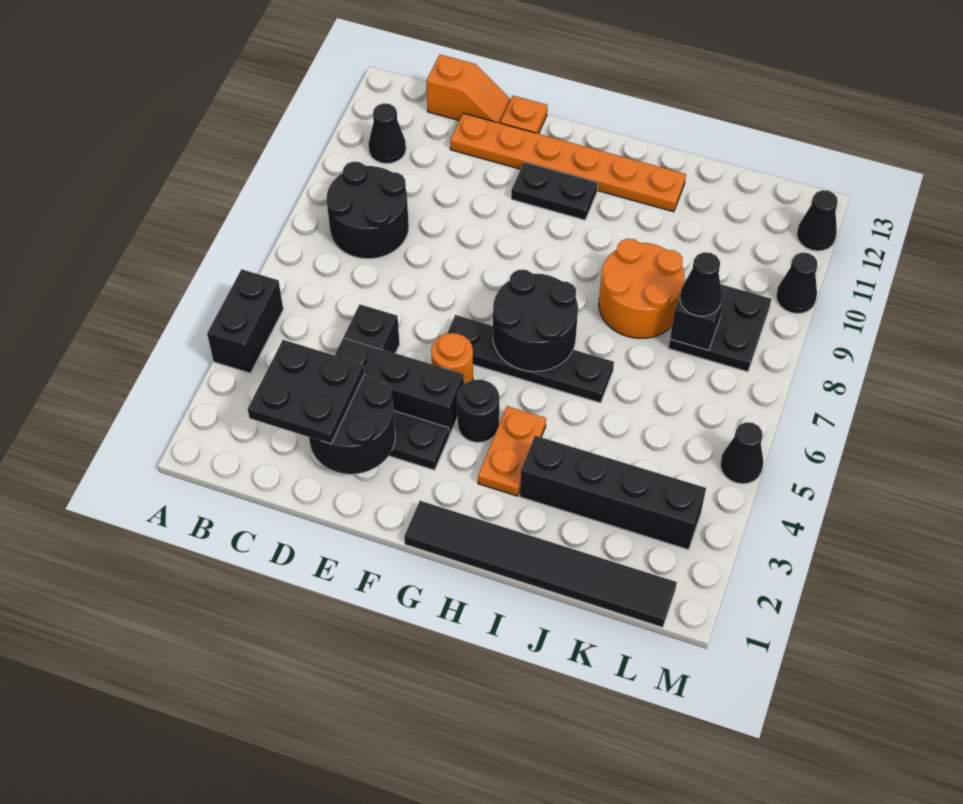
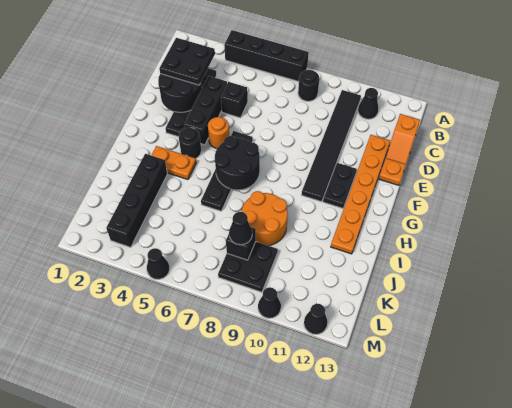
black 1x2 brick [207,269,283,373] -> black 1x4 brick [224,30,309,82]
black 2x2 round brick [327,162,409,259] -> black 1x1 round brick [298,70,319,101]
black 1x6 tile [404,501,677,627] -> black 1x6 tile moved to [302,90,361,202]

